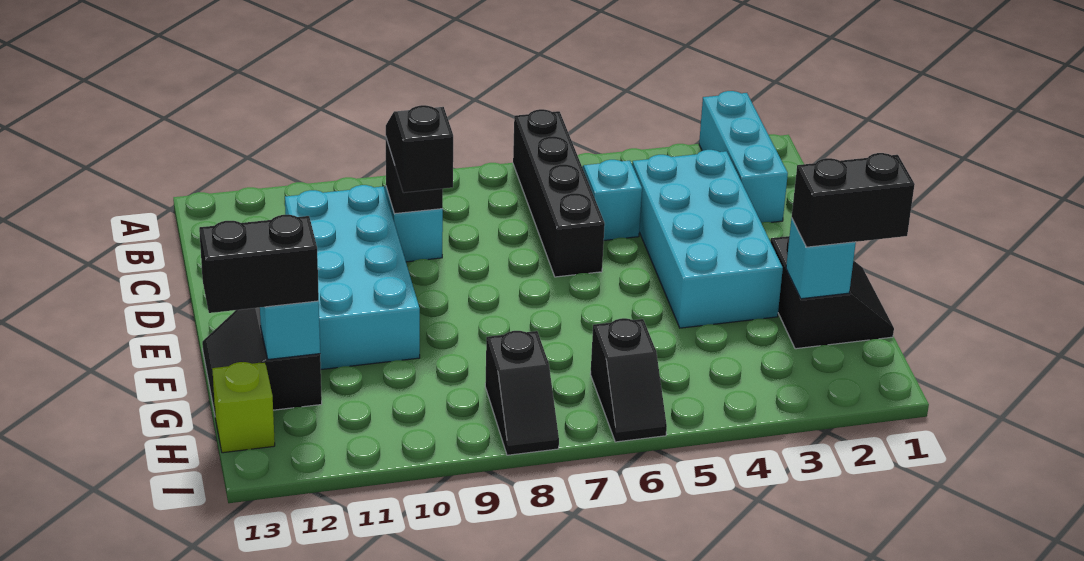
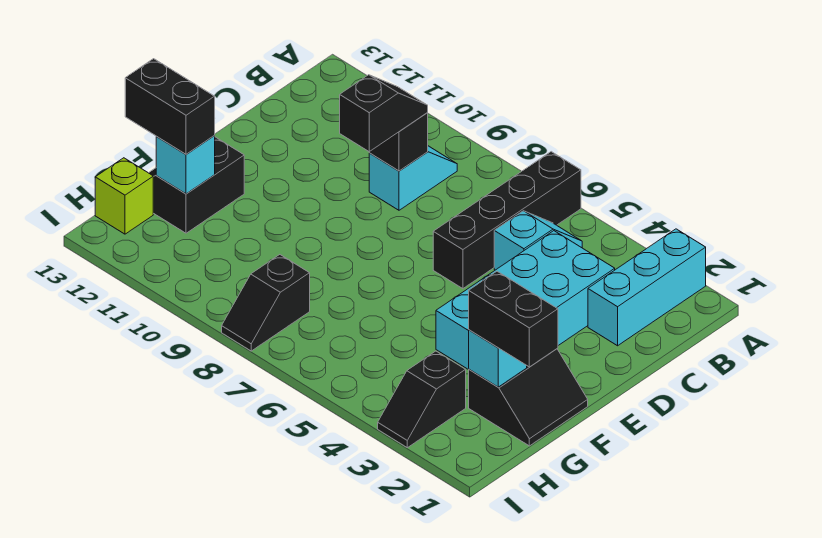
cyan 2x4 brick [285,185,420,369] -> none
black 1x2 slope [590,318,667,442] -> black 1x2 slope moved to [378,351,466,448]

